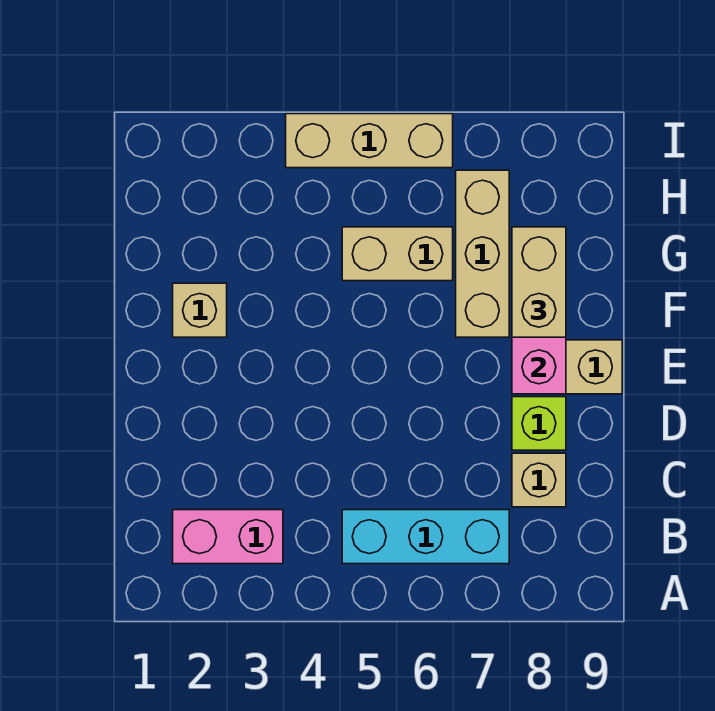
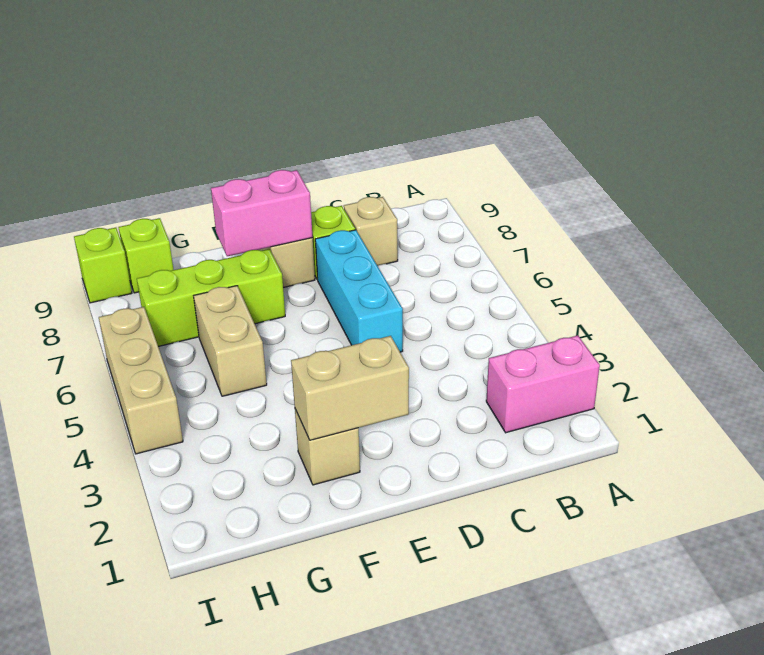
pink 1x2 brick [173,510,283,564] -> pink 1x2 brick turned to [486,335,600,433]
cyan 1x3 brick [342,510,509,564] -> cyan 1x3 brick moved to [315,230,403,352]
tan 1x3 brick [456,170,509,337] -> lime 1x3 brick [137,249,285,347]
tan 1x2 brick [512,227,566,337] -> tan 1x2 brick moved to [291,336,409,440]
none -> lime 1x1 brick [118,218,174,293]
none -> lime 1x1 brick [74,228,132,303]

